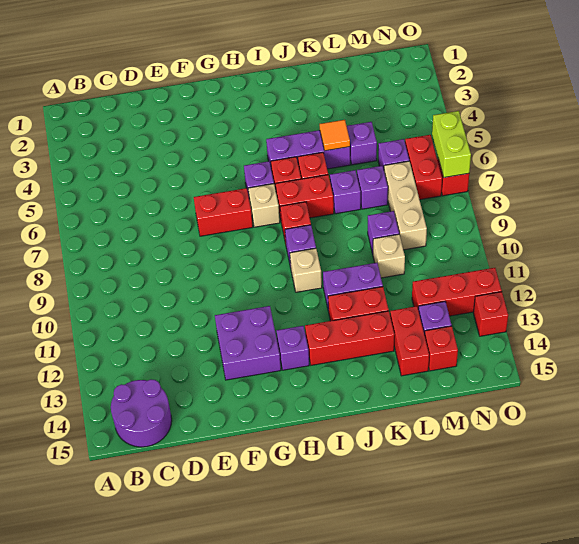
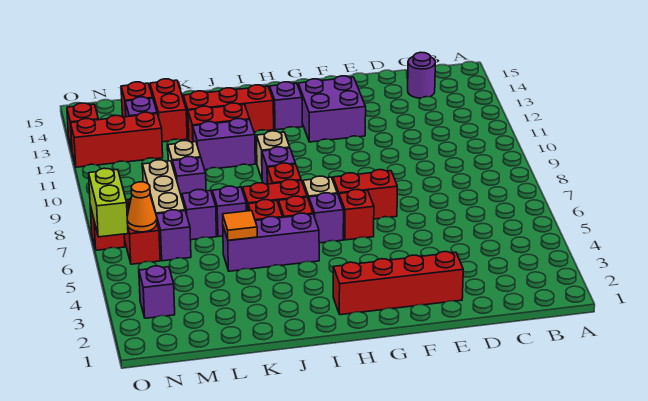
purple 2x2 round brick [111,379,172,447] -> purple 1x1 round brick [408,52,435,98]
none -> red 1x4 brick [333,252,463,315]
none -> red 1x1 brick [339,190,374,240]
purple 1x1 brick [347,122,377,165] -> purple 1x1 brick moved to [139,266,175,318]
none -> orange 1x1 cone [127,182,157,232]

